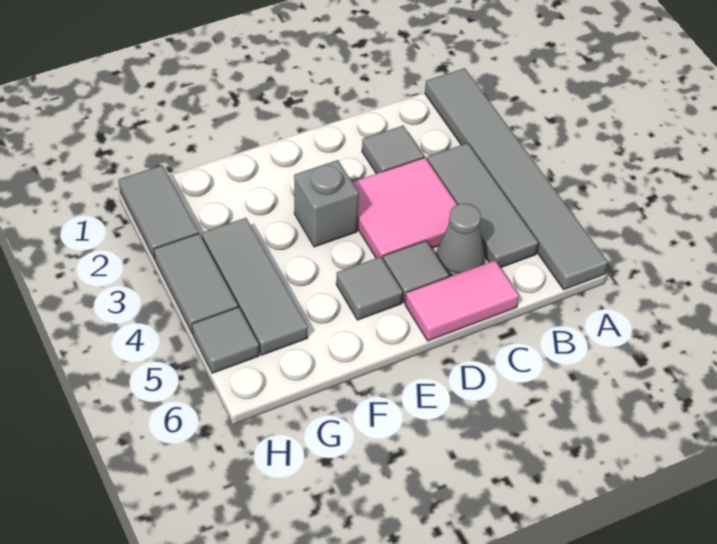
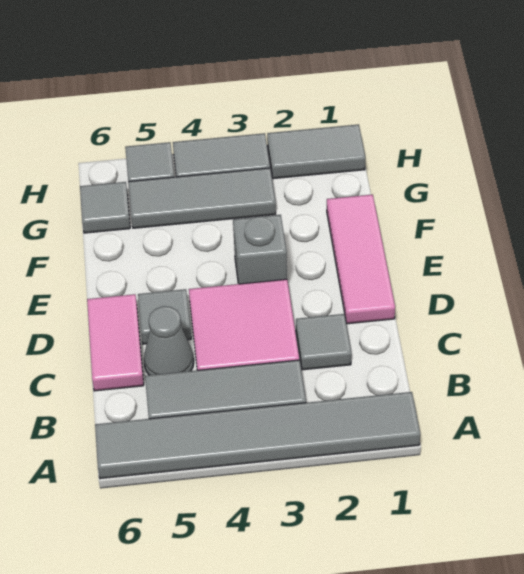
none -> pink 1x3 tile [327,194,395,324]
grey 1x1 tile [336,257,403,320] -> grey 1x1 tile moved to [80,182,130,233]

